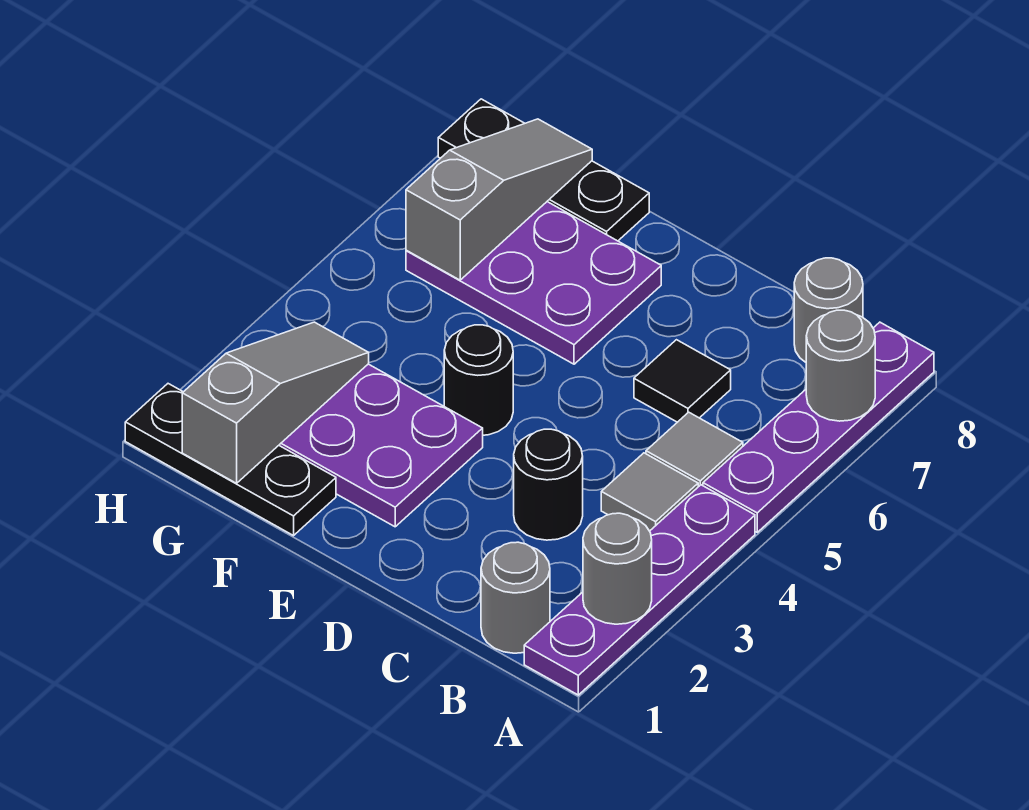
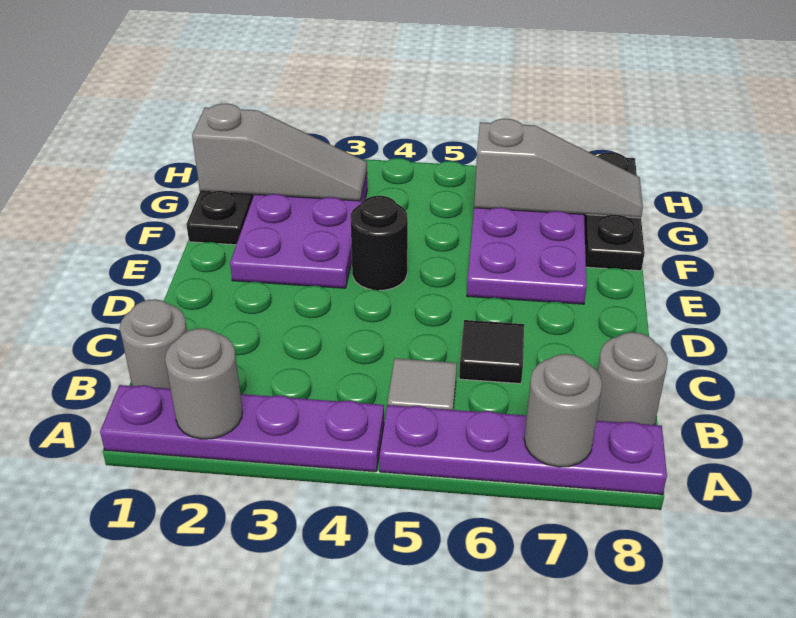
grey 1x1 tile [601,453,698,531] -> none
black 1x1 round brick [514,429,583,540] -> none

